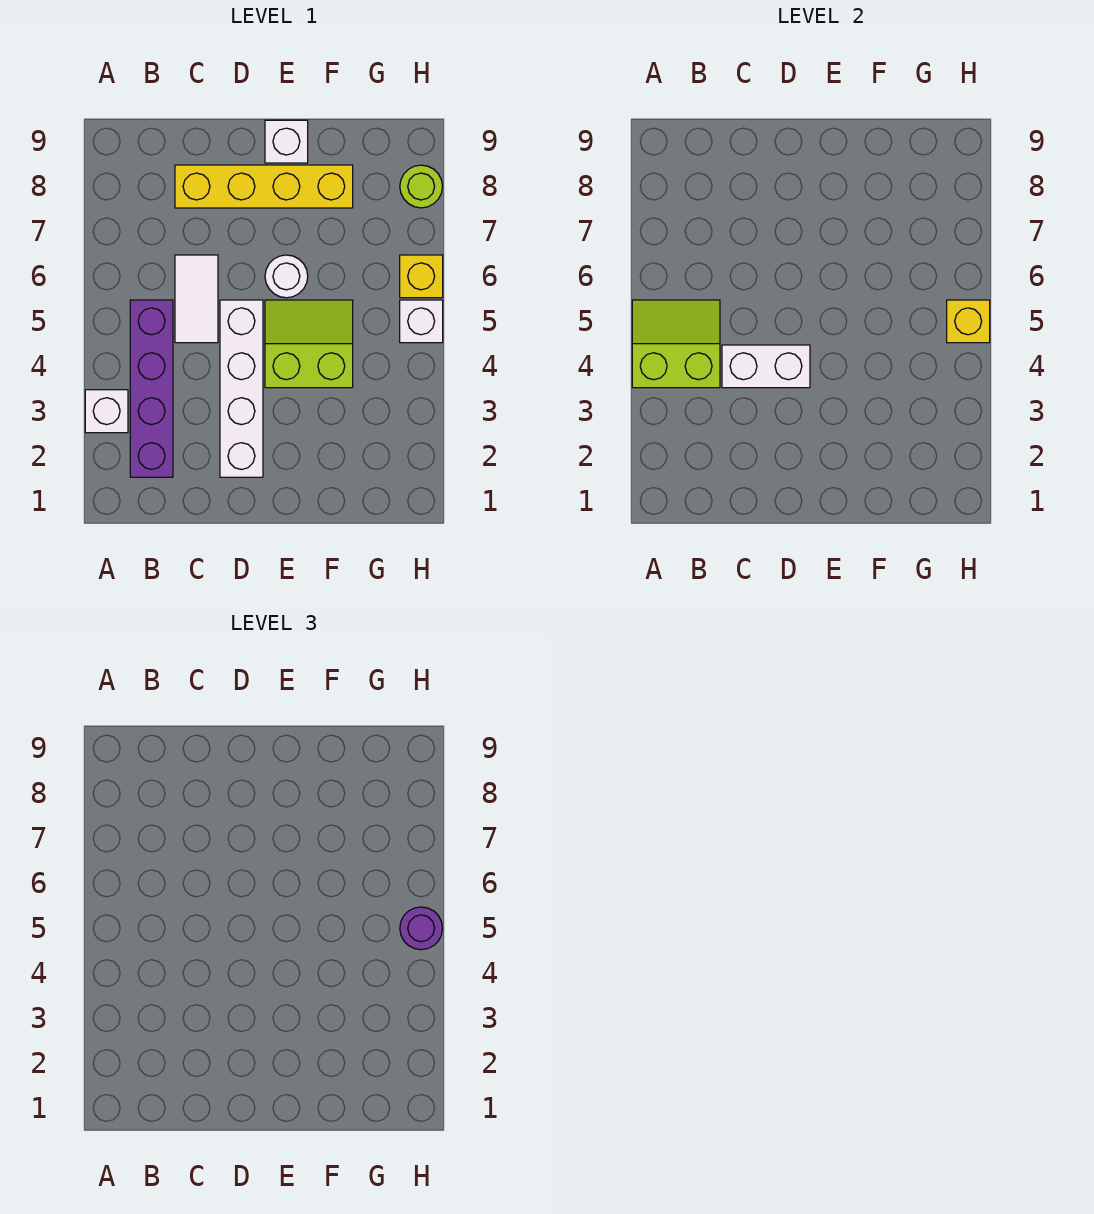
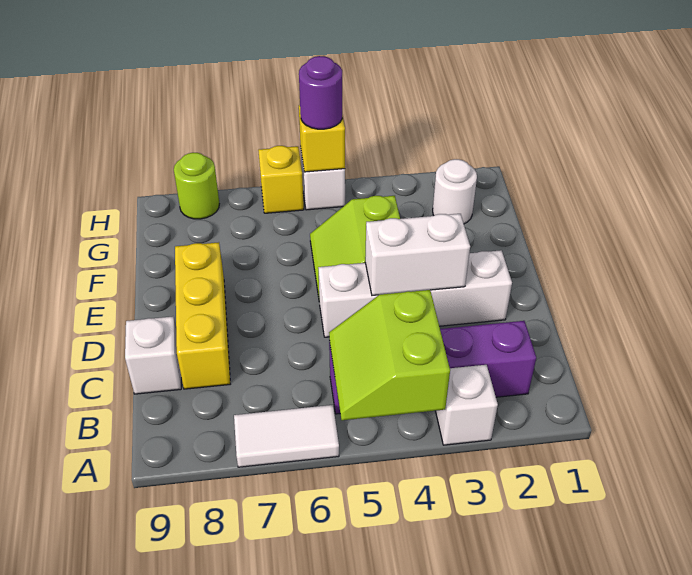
white 1x2 brick [722,345,810,388] -> white 1x2 brick turned to [365,214,470,295]
white 1x2 tile [175,255,218,343] -> white 1x2 tile moved to [234,405,339,467]
yellow 1x4 brick [175,165,353,208] -> yellow 1x3 brick [175,242,230,389]
white 1x1 round brick [265,255,308,298] -> white 1x1 round brick moved to [433,159,477,224]
white 1x1 brick [265,120,308,163] -> white 1x1 brick moved to [125,317,181,394]

